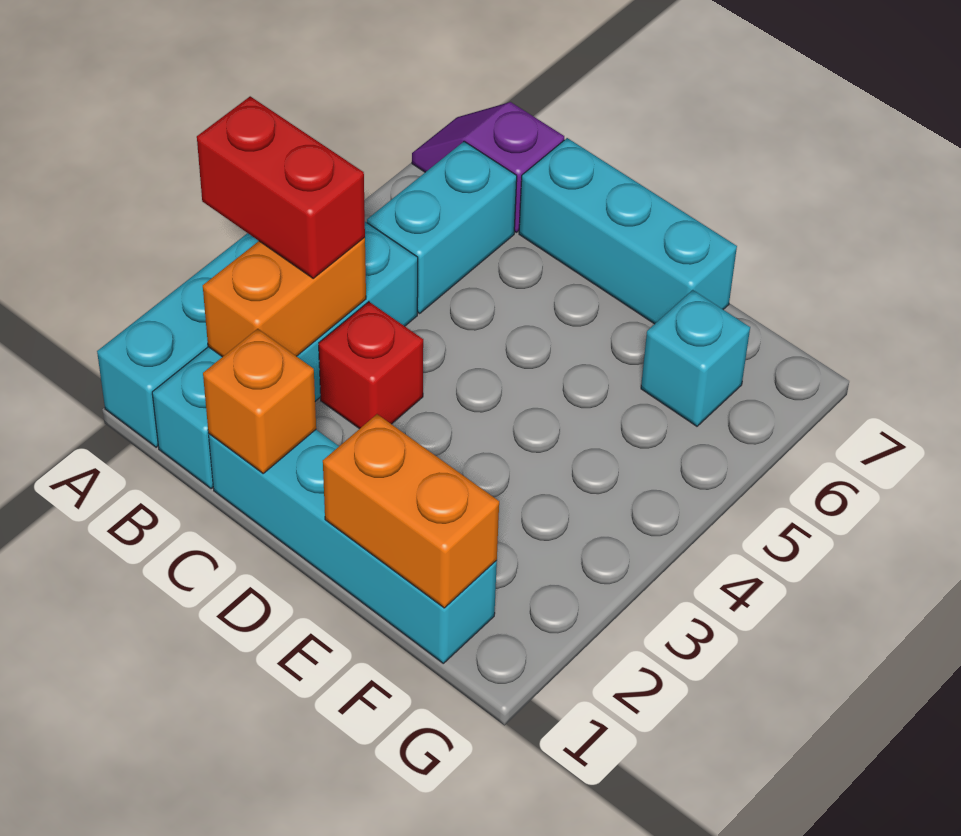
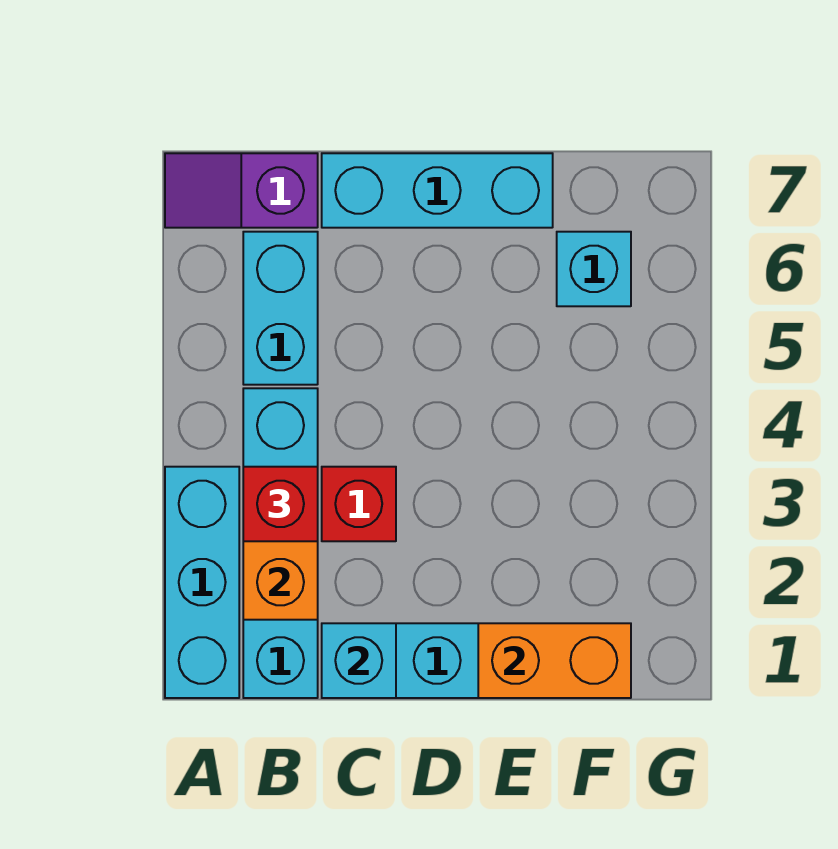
red 1x2 brick [197,96,365,278] -> red 1x1 brick [243,467,318,541]
orange 1x1 brick [203,329,316,473] -> cyan 1x1 brick [322,623,396,698]

